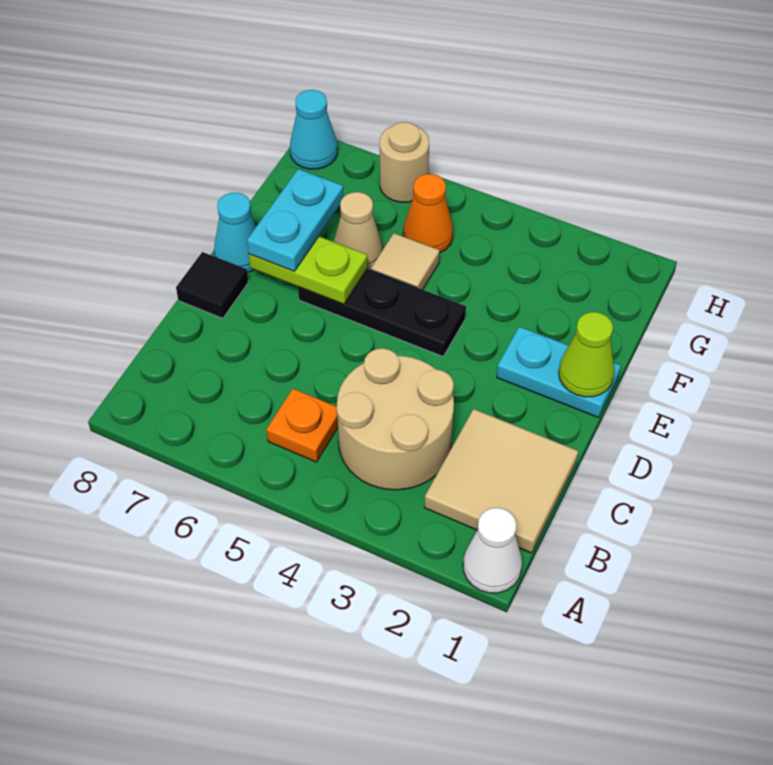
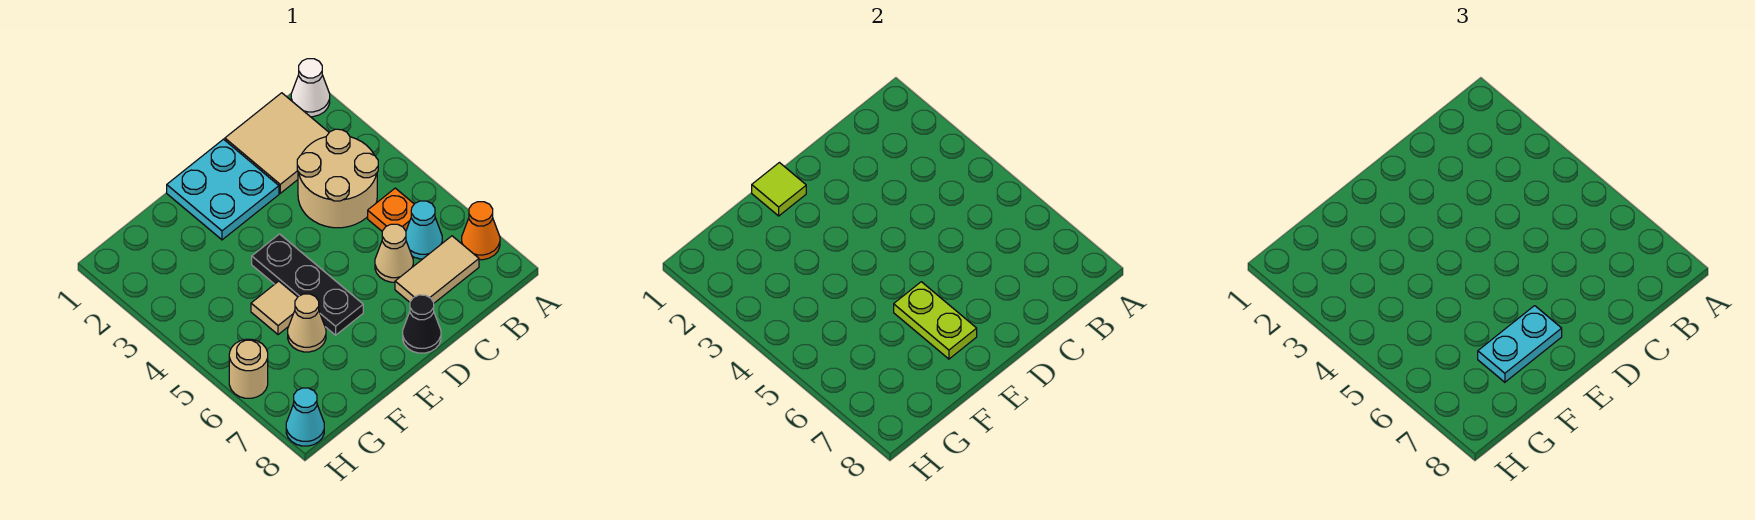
none -> tan 1x2 tile [395,236,479,303]
none -> tan 1x1 cone [375,224,413,282]
black 1x1 tile [176,252,248,318] -> black 1x1 cone [403,295,441,353]
cyan 1x2 plate [497,327,621,418] -> cyan 2x2 plate [167,139,279,240]
lime 1x1 cone [559,312,615,397] -> lime 1x1 tile [752,163,806,216]
cyan 1x1 cone [214,193,257,273] -> cyan 1x1 cone moved to [406,201,442,259]
orange 1x1 cone [403,174,453,253] -> orange 1x1 cone moved to [462,202,500,260]

